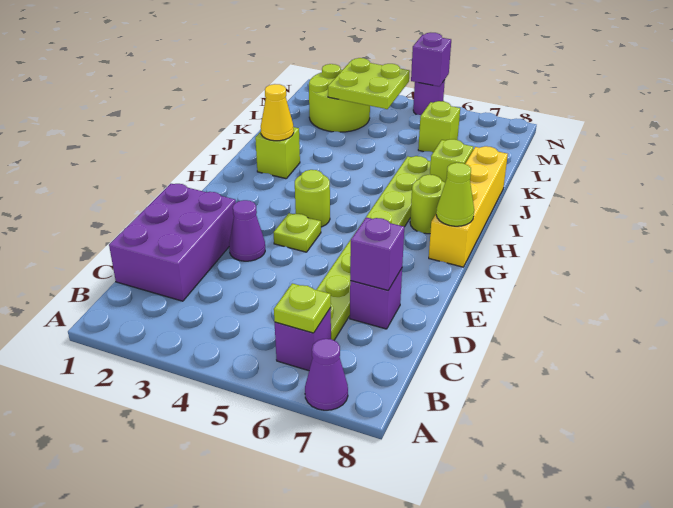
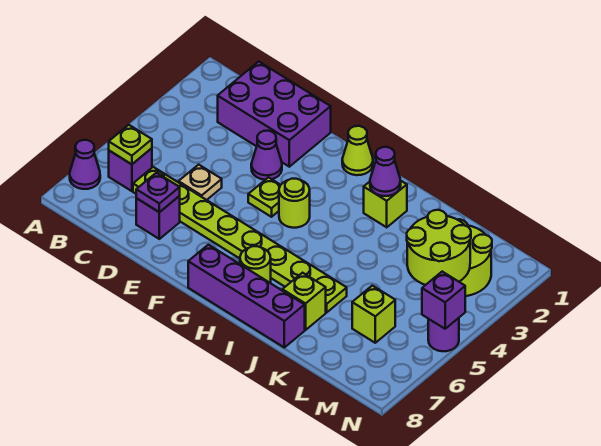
none -> tan 1x1 plate [179,165,222,200]
purple 1x1 brick [350,217,404,290] -> purple 1x1 plate [136,173,180,212]
yellow 1x4 brick [429,146,508,267] -> purple 1x4 brick [188,245,305,347]
lime 1x1 cone [436,163,474,226] -> lime 1x1 cone moved to [342,126,373,175]
yellow 1x1 cone [261,84,294,141] -> purple 1x1 cone [370,147,401,196]
lime 2x2 plate [328,58,410,109] -> lime 2x2 round brick [407,210,471,285]

